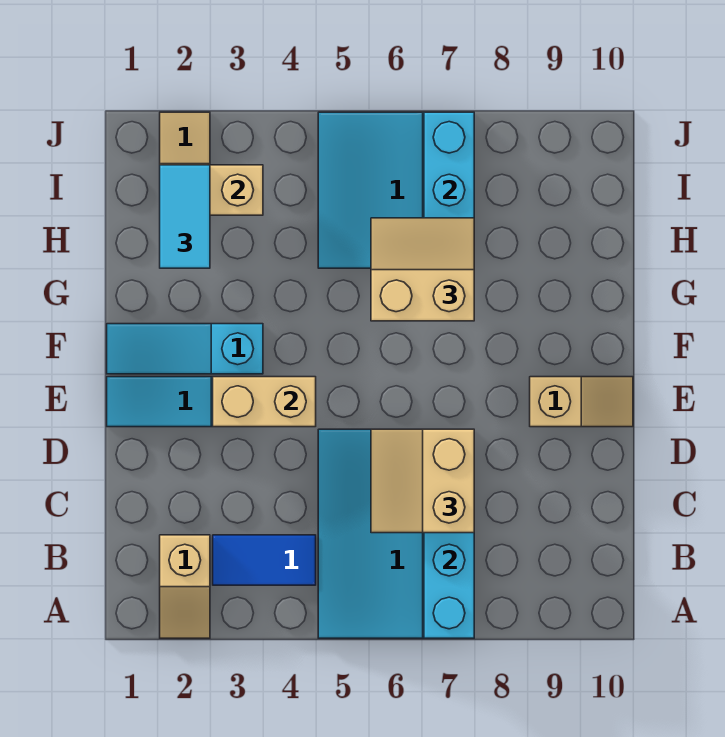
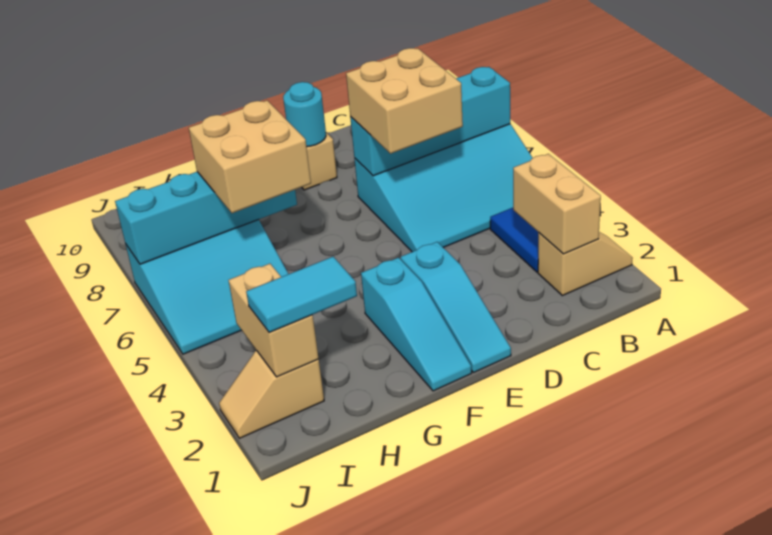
tan 2x2 slope [371,429,474,533] -> tan 2x2 brick [346,48,463,154]
tan 1x2 brick [213,377,316,427] -> tan 1x2 brick moved to [513,154,601,254]
none -> cyan 1x1 round brick [283,82,326,147]
tan 2x2 slope [371,218,474,321] -> tan 2x2 brick [189,101,311,213]

